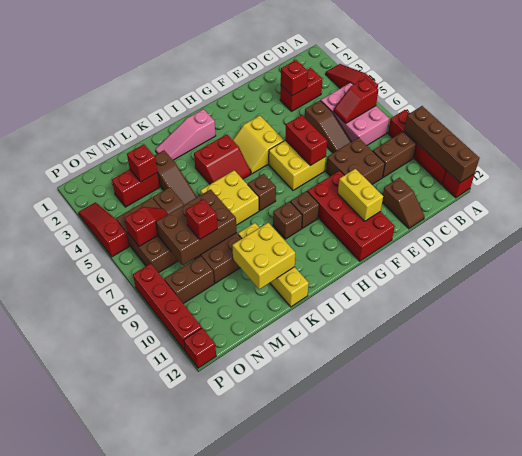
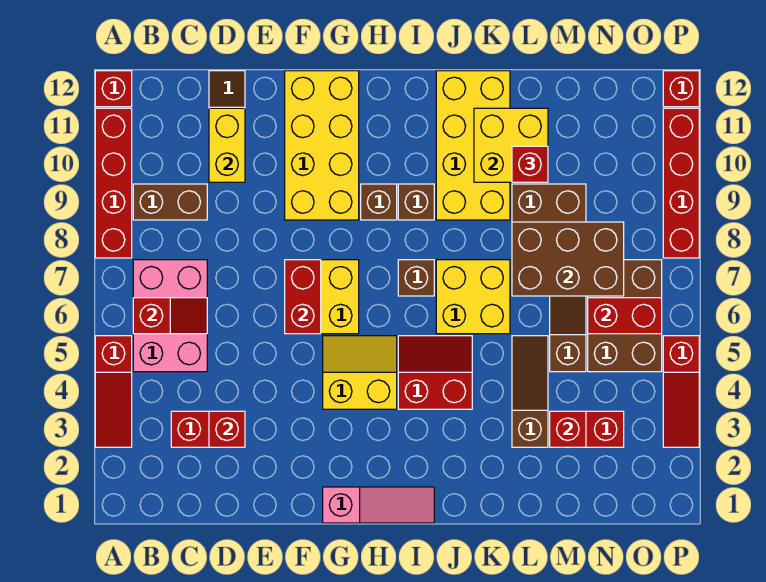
brown 1x4 brick [404,106,479,183] -> none
brown 1x3 slope [305,101,351,153] -> none
brown 2x2 brick [326,138,385,184] -> none
red 2x4 brick [307,171,395,261] -> yellow 2x4 brick [285,71,359,220]
yellow 1x2 brick [338,169,383,221] -> yellow 1x2 brick moved to [209,108,245,182]
yellow 2x2 slope [233,116,284,174] -> yellow 2x2 slope turned to [323,336,397,409]
pink 1x3 slope [156,109,216,160] -> pink 1x3 slope moved to [323,487,434,523]
yellow 1x4 brick [238,223,309,307] -> yellow 2x4 brick [436,71,510,220]
red 1x1 brick [186,199,218,239] -> red 1x1 brick moved to [512,146,548,182]
red 1x2 slope [125,207,168,246] -> red 1x2 brick [588,298,662,334]
brown 1x2 brick [164,256,214,304] -> none

